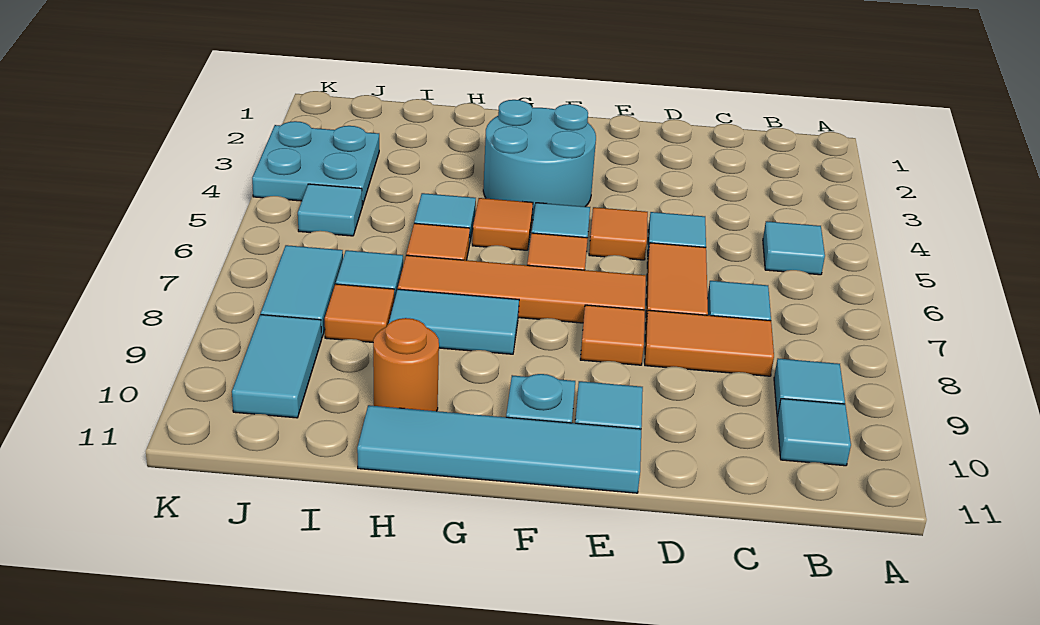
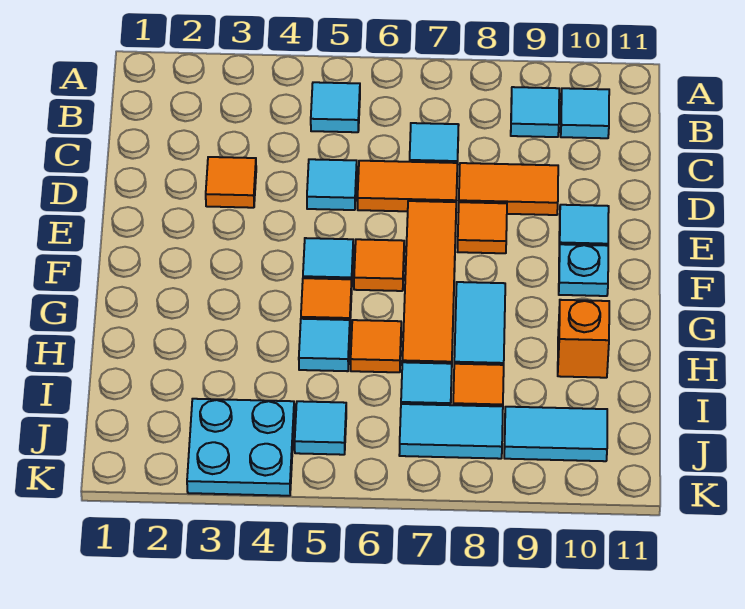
orange 1x2 tile [645,310,774,376] -> orange 1x2 tile turned to [459,163,558,215]
orange 1x1 tile [589,207,648,260] -> orange 1x1 tile moved to [206,157,256,208]
cyan 1x4 tile [357,405,641,493] -> none
cyan 2x2 round brick [483,100,596,220] -> none
orange 1x1 round brick [373,318,439,411] -> orange 1x1 brick [558,300,609,378]

